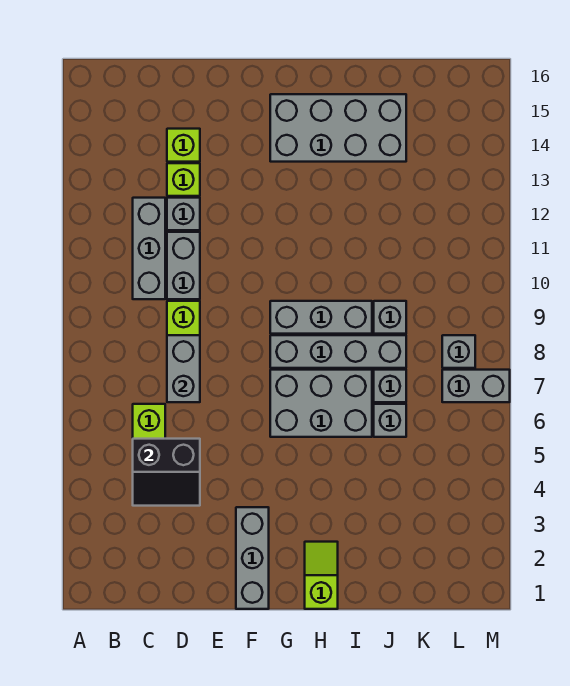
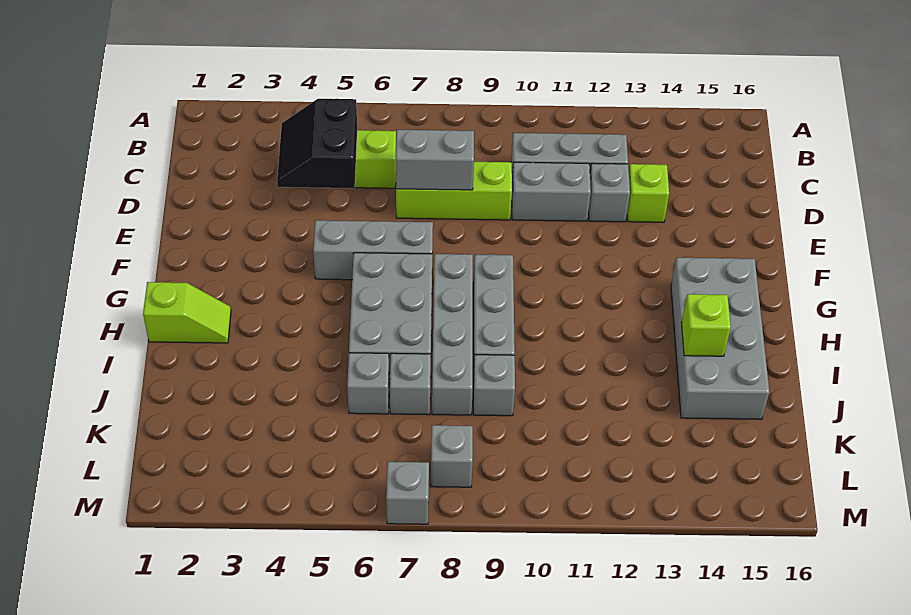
lime 1x1 brick [167,129,200,162] -> lime 1x1 brick moved to [682,294,731,356]
grey 1x3 brick [236,507,269,609] -> grey 1x3 brick moved to [313,220,433,280]
grey 1x2 brick [442,370,510,402] -> grey 1x1 brick [386,462,429,524]

